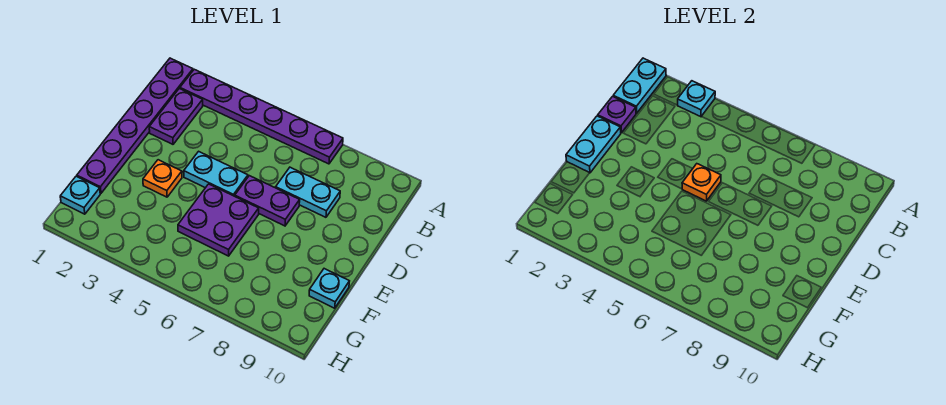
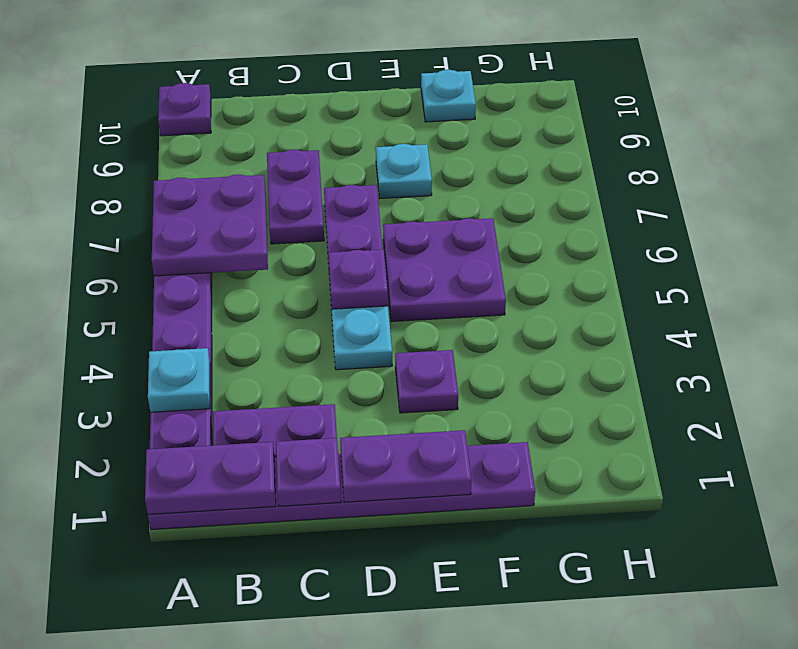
cyan 1x2 plate [613,58,666,113] -> purple 1x2 plate [145,442,276,514]
none -> purple 2x2 plate [152,174,268,276]
none -> purple 1x1 plate [158,83,211,136]
cyan 1x2 plate [276,167,340,217] -> purple 1x2 plate [267,150,324,244]
cyan 1x2 plate [566,116,621,173] -> purple 1x2 plate [340,430,471,502]
orange 1x1 plate [682,164,721,201] -> purple 1x1 plate [328,249,388,309]
orange 1x1 plate [143,160,182,197] -> purple 1x1 plate [395,350,458,413]
cyan 1x1 plate [60,176,100,214] -> cyan 1x1 plate moved to [376,144,432,198]

